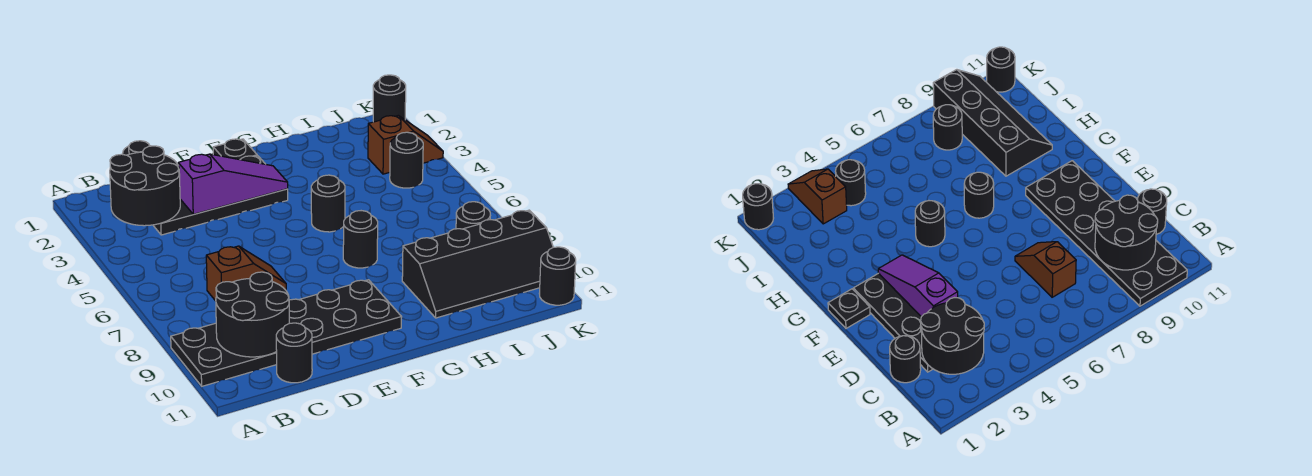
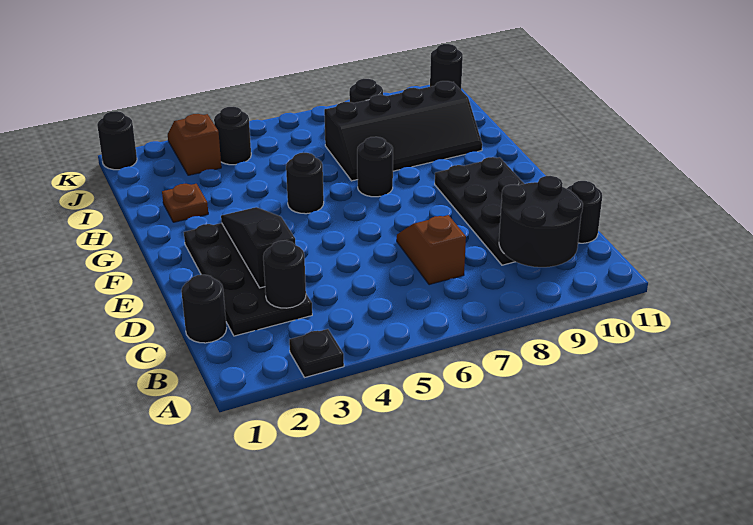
black 2x6 plate [171,280,402,386] -> black 2x4 plate [435,157,524,265]
black 2x2 round brick [110,146,180,226] -> black 1x1 round brick [263,240,306,308]
purple 1x3 slope [178,154,288,214] -> black 1x3 slope [221,207,296,288]
black 1x1 plate [213,139,257,160] -> black 1x1 plate moved to [289,329,344,377]
none -> brown 1x1 plate [162,184,208,222]
black 2x4 slope [402,210,553,318] -> black 2x4 slope turned to [324,81,482,181]

